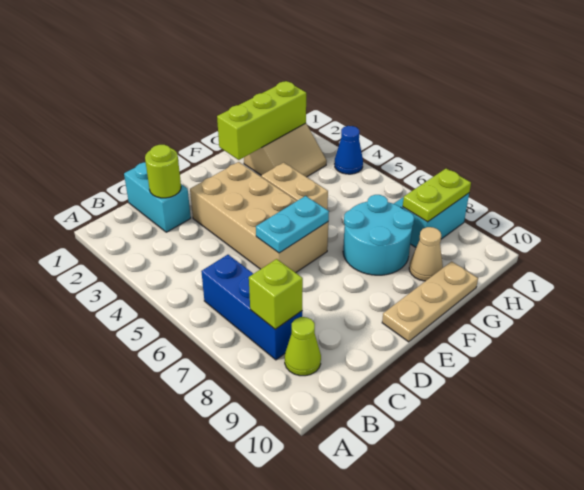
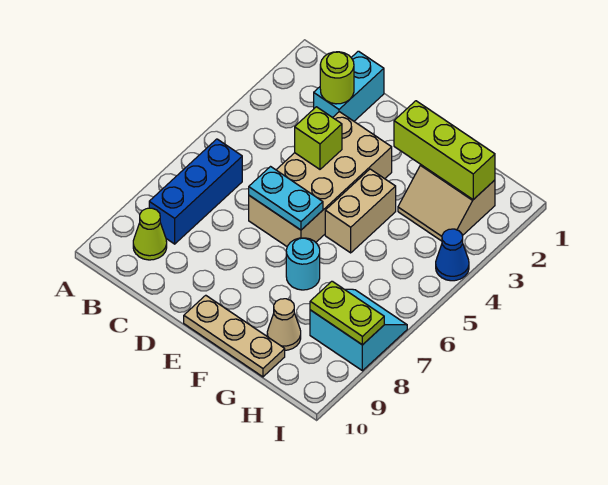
lime 1x1 brick [249,259,303,329] -> lime 1x1 brick moved to [295,107,342,169]
cyan 2x2 round brick [343,195,414,275] -> cyan 1x1 round brick [286,238,320,290]

